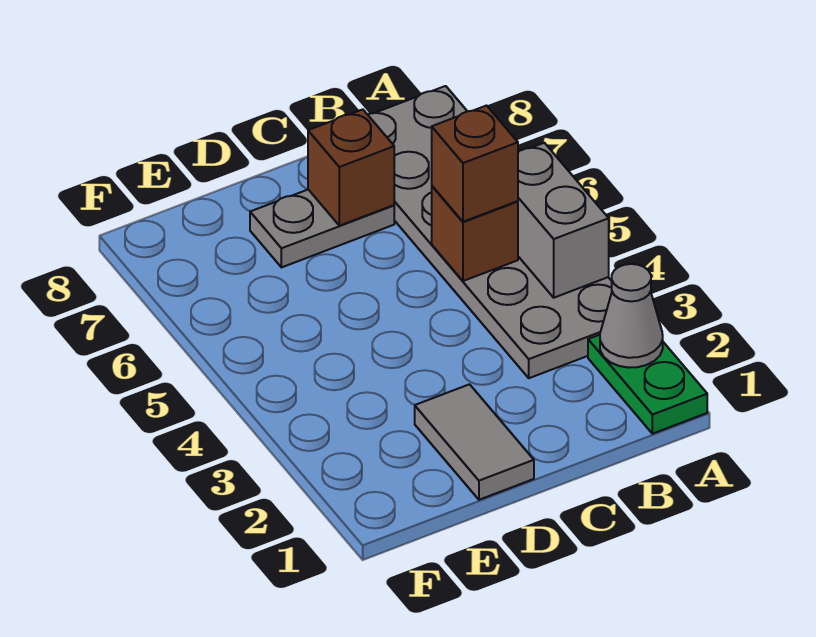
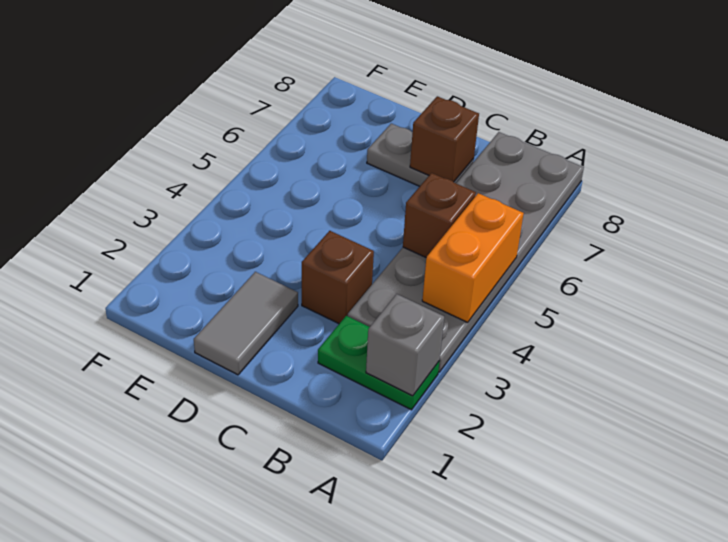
green 1x2 plate [588,335,707,434] -> green 1x2 plate turned to [318,316,439,410]
grey 1x1 cone [600,264,663,368] -> grey 1x1 brick [366,294,444,396]
grey 1x2 brick [518,143,609,298] -> orange 1x2 brick [422,193,524,322]
brown 1x1 brick [432,106,518,222] -> brown 1x1 brick moved to [302,231,374,324]

